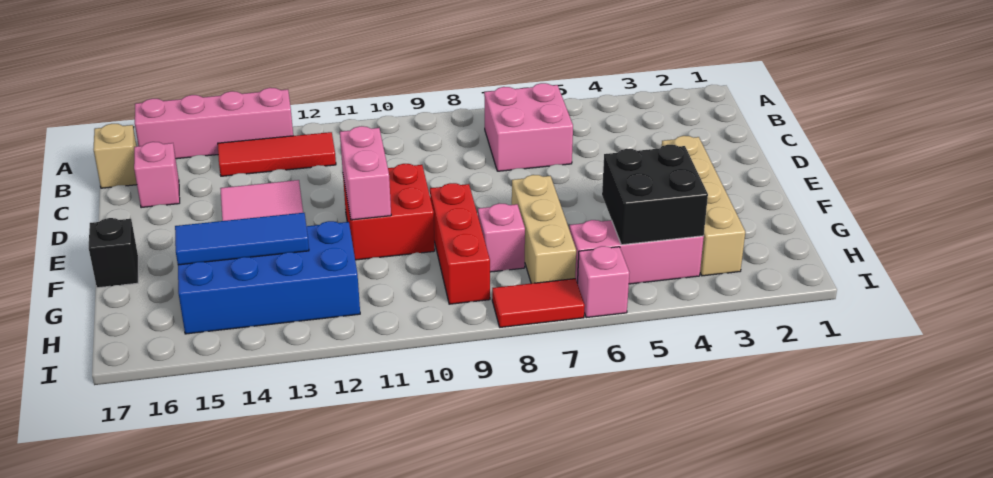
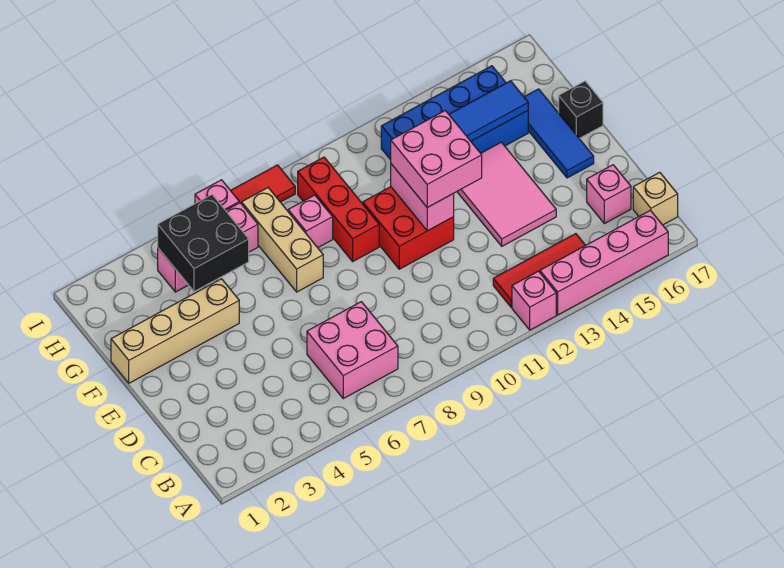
none -> pink 1x1 brick [512,271,556,330]
tan 1x4 brick [662,136,745,276] -> tan 1x4 brick turned to [111,279,239,383]
none -> pink 2x2 brick [391,110,482,207]
none -> blue 1x3 tile [524,89,594,178]

